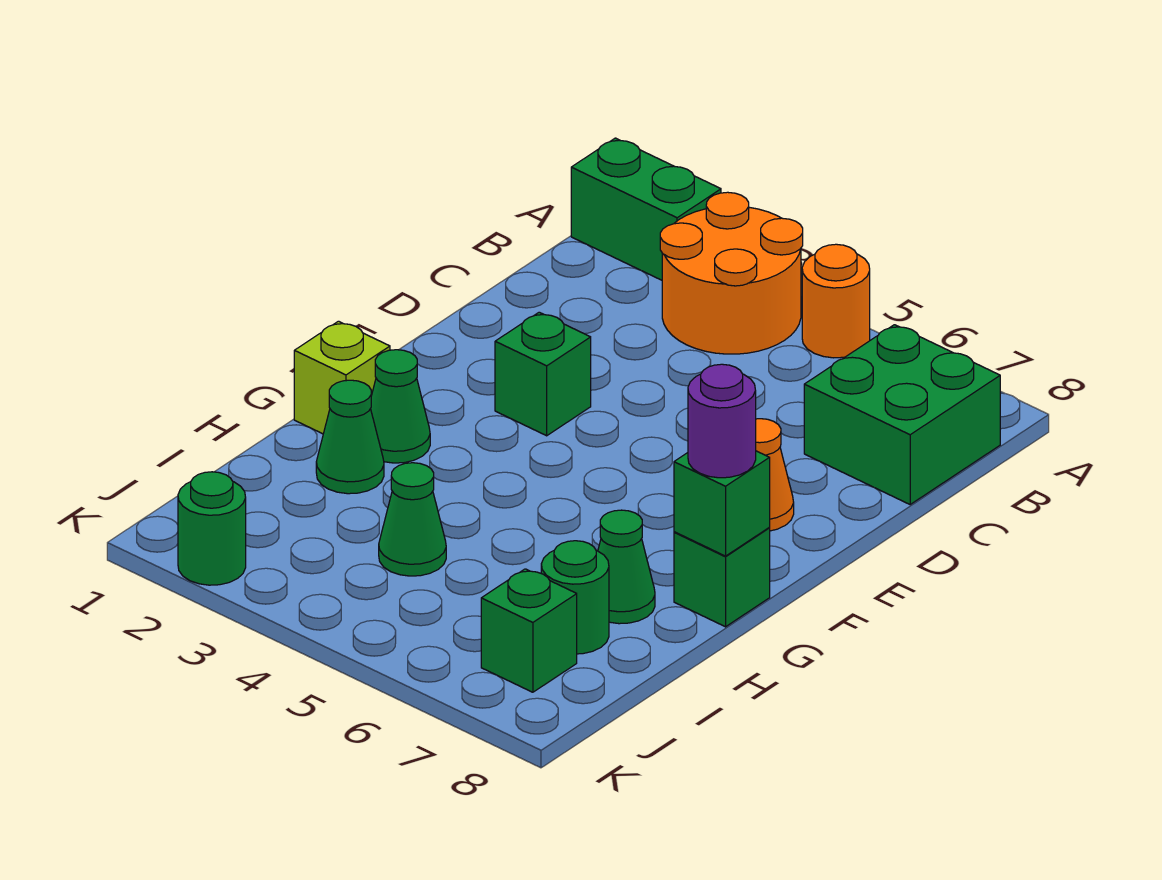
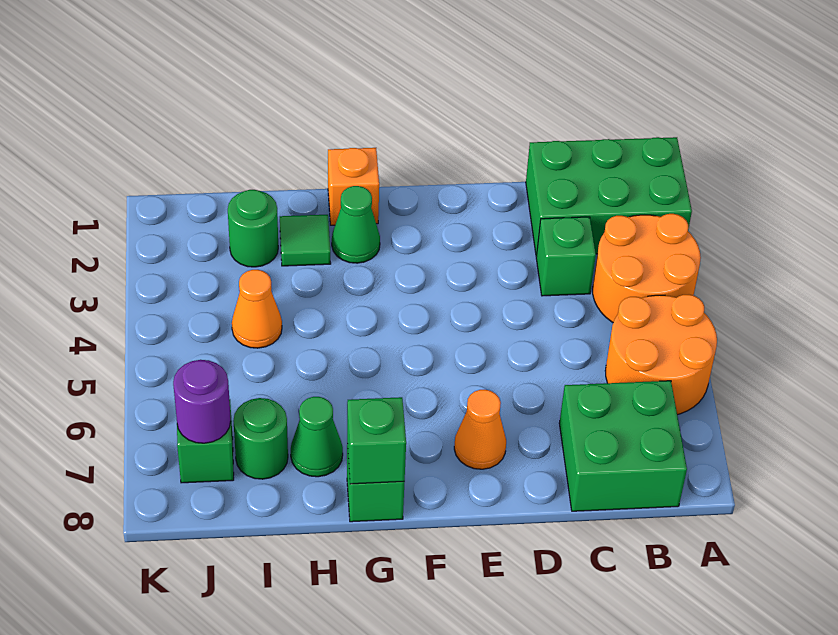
green 1x2 brick [571,138,721,280] -> green 2x3 brick [526,137,692,256]
orange 1x1 round brick [802,244,870,358] -> orange 2x2 round brick [605,295,717,415]
green 1x1 brick [495,312,591,436] -> green 1x1 brick moved to [536,217,596,296]
lime 1x1 brick [294,321,390,434] -> orange 1x1 brick [328,148,379,225]
purple 1x1 round brick [688,364,756,478] -> purple 1x1 round brick moved to [173,360,231,443]
green 1x1 cone [316,380,384,494] -> green 1x1 tile [280,215,331,266]
green 1x1 cone [379,463,446,576] -> orange 1x1 cone [232,270,282,348]
green 1x1 round brick [178,472,246,585] -> green 1x1 round brick moved to [228,190,278,267]

